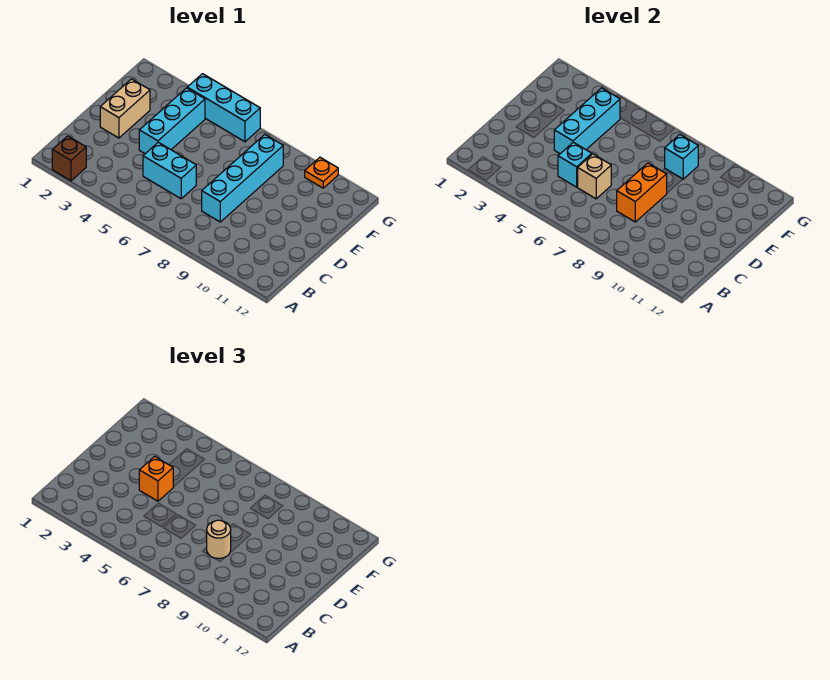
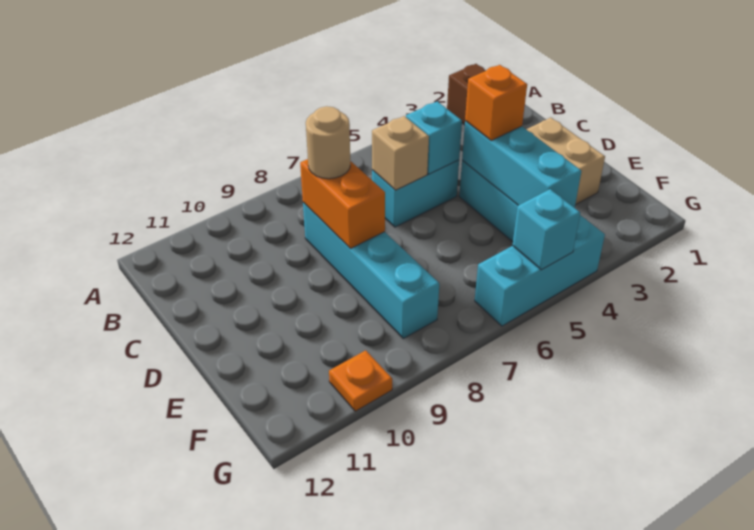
cyan 1x1 brick [665,135,698,179] -> cyan 1x1 brick moved to [512,189,580,270]

